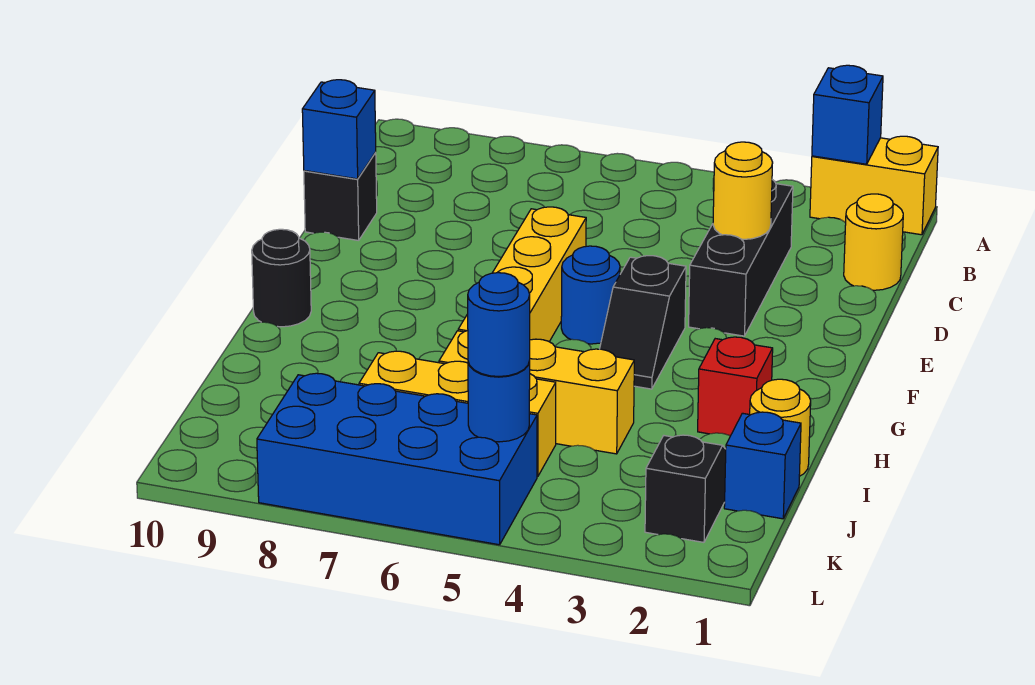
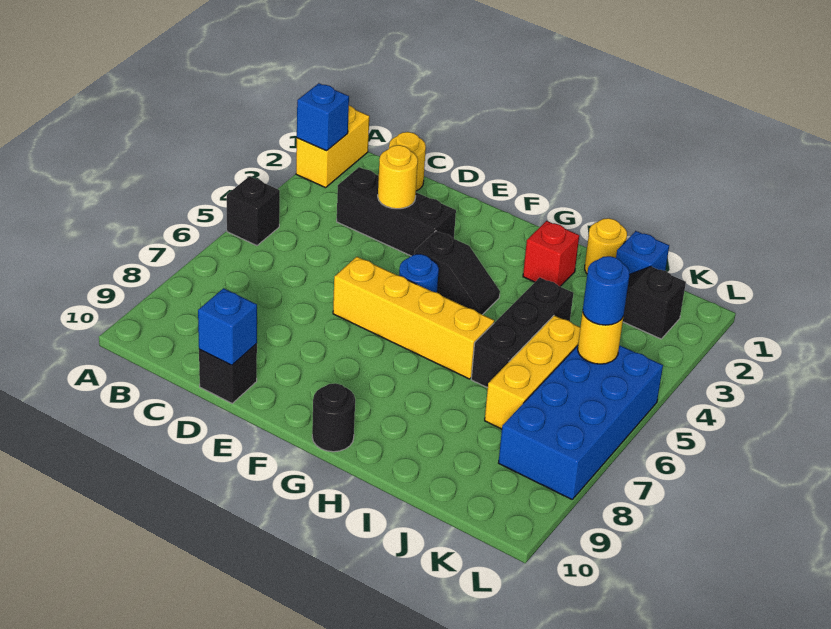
none -> black 1x1 brick [227,176,280,246]
yellow 1x3 brick [439,331,634,454] -> black 1x3 brick [471,277,573,388]
blue 1x1 round brick [468,361,530,442] -> yellow 1x1 round brick [578,312,623,364]

